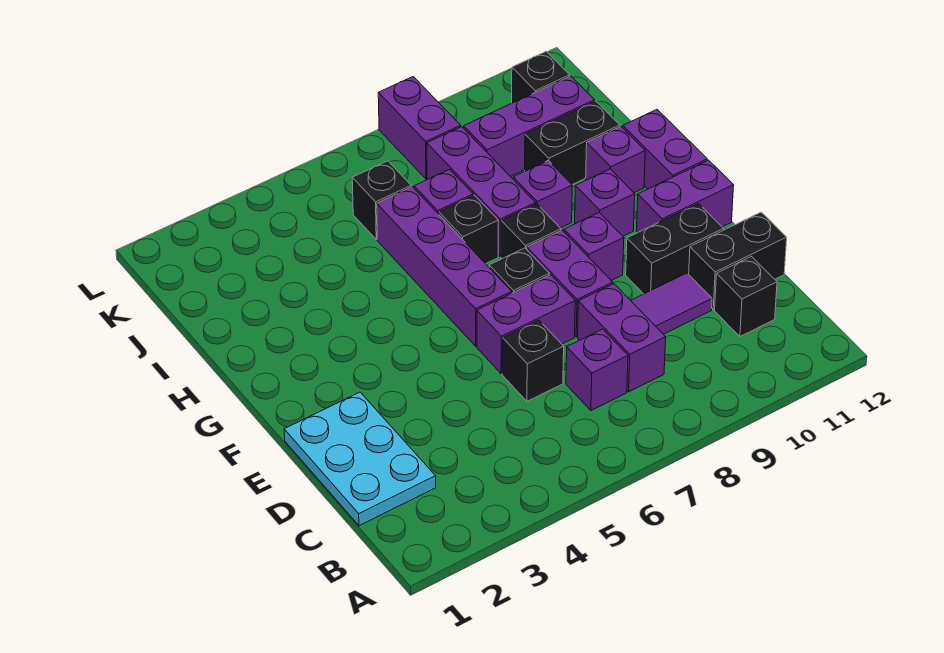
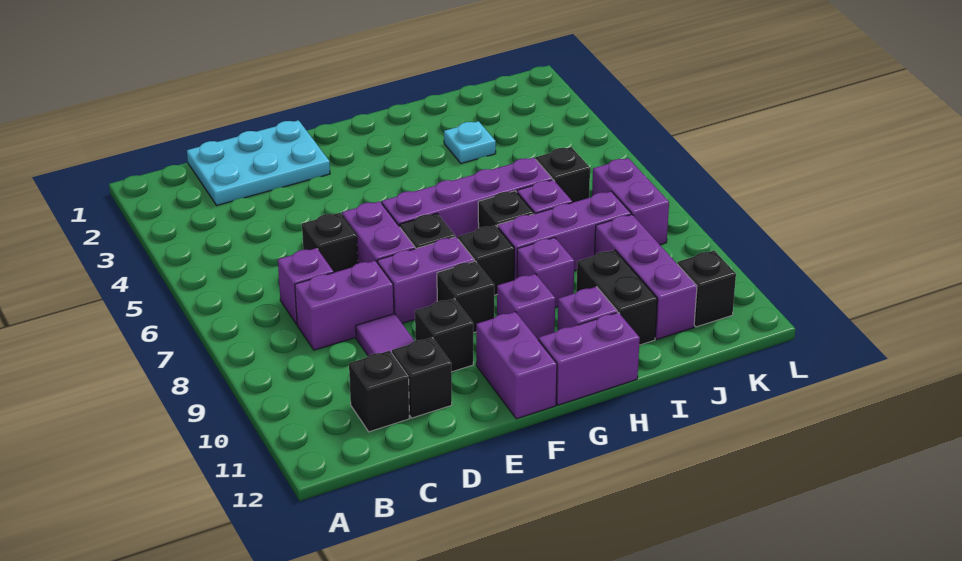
black 1x2 brick [689,212,787,310] -> black 1x1 brick [392,338,452,418]
black 1x2 brick [626,204,724,294] -> black 1x1 brick [415,299,473,372]
purple 1x1 brick [564,213,624,281] -> black 1x1 brick [437,261,494,333]
none -> cyan 1x1 plate [444,121,496,163]
purple 1x2 brick [378,77,461,179] -> purple 1x2 brick turned to [592,158,669,245]

